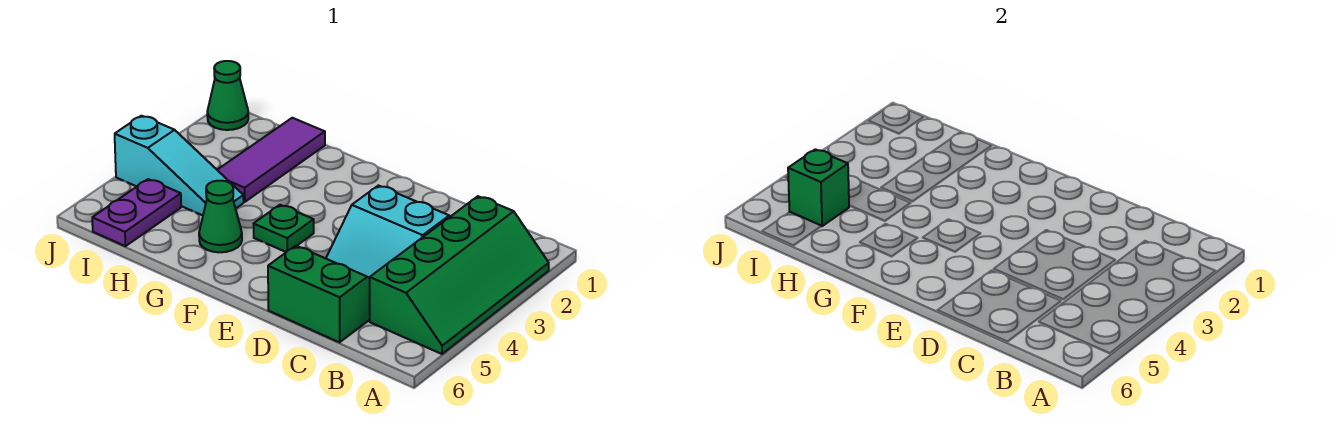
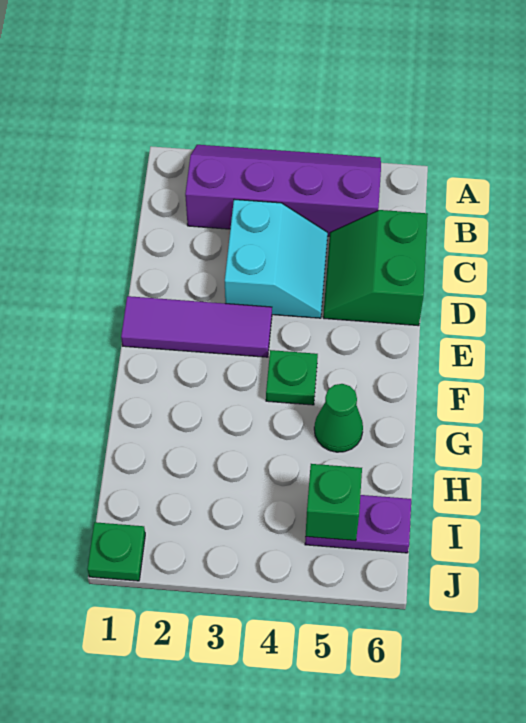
green 2x4 slope [370,196,549,354] -> purple 2x4 slope [185,145,381,236]
purple 1x3 tile [218,118,325,202] -> purple 1x3 tile moved to [121,296,272,357]
cyan 1x3 slope [115,116,244,215] -> none
green 1x1 cone [207,61,248,130] -> green 1x1 plate [87,522,145,581]

